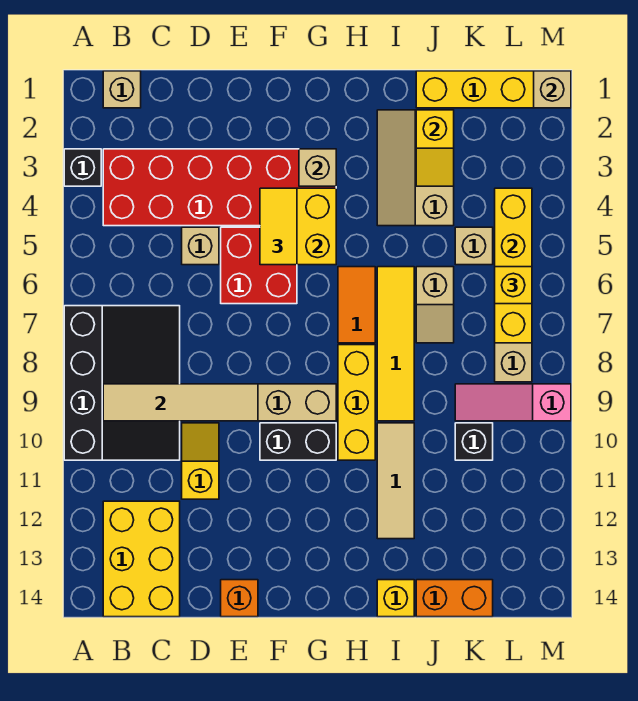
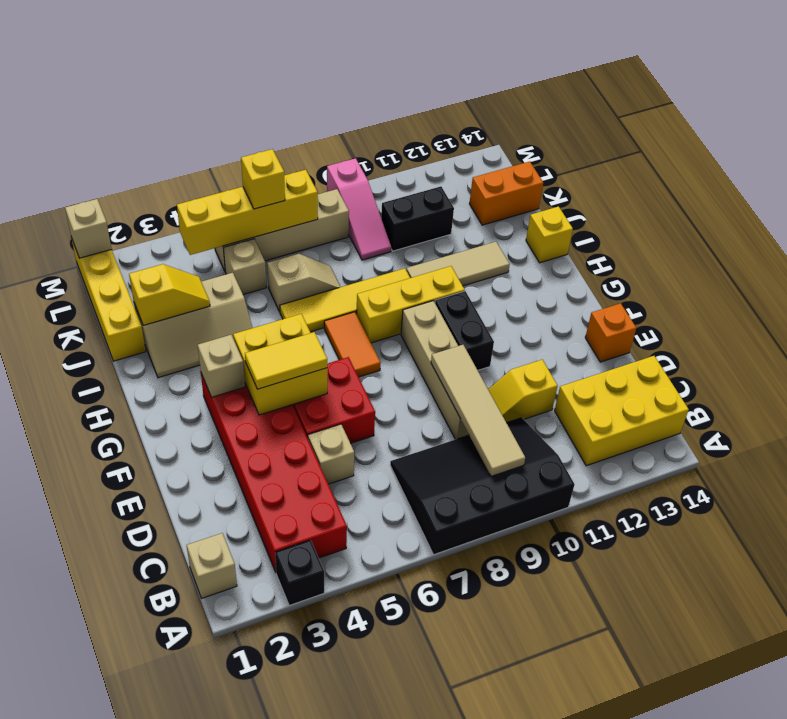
orange 1x2 tile [338,267,375,343] -> orange 1x2 tile turned to [324,312,380,377]
orange 1x2 brick [416,580,493,617] -> orange 1x2 brick turned to [469,162,543,225]
black 1x1 brick [455,423,493,460] -> black 1x2 brick [381,186,454,251]

